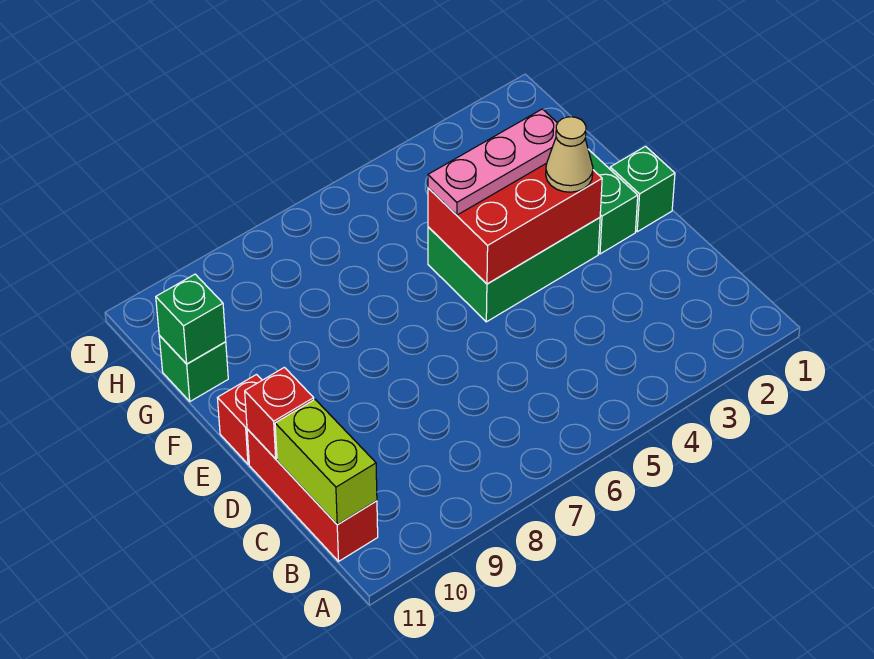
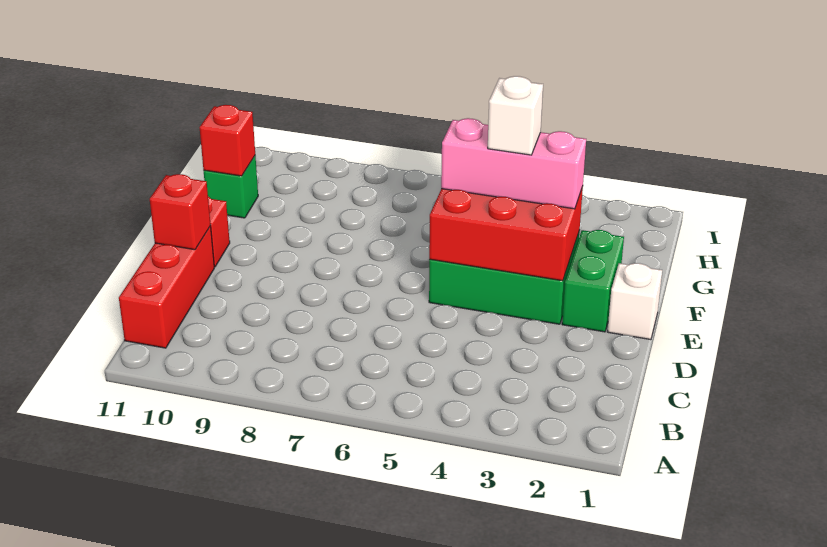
lime 1x2 brick [275,400,377,525] -> none
green 1x1 brick [610,146,675,232] -> white 1x1 brick [607,263,662,340]
tan 1x1 cone [546,117,593,192] -> none
pink 1x3 plate [428,109,557,215] -> pink 1x3 brick [441,118,586,209]
none -> white 1x1 brick [488,76,543,155]
green 1x1 brick [156,274,226,364] -> red 1x1 brick [200,105,255,176]

